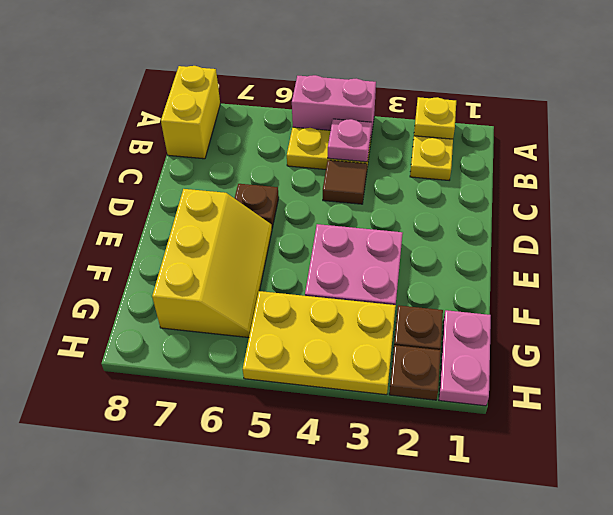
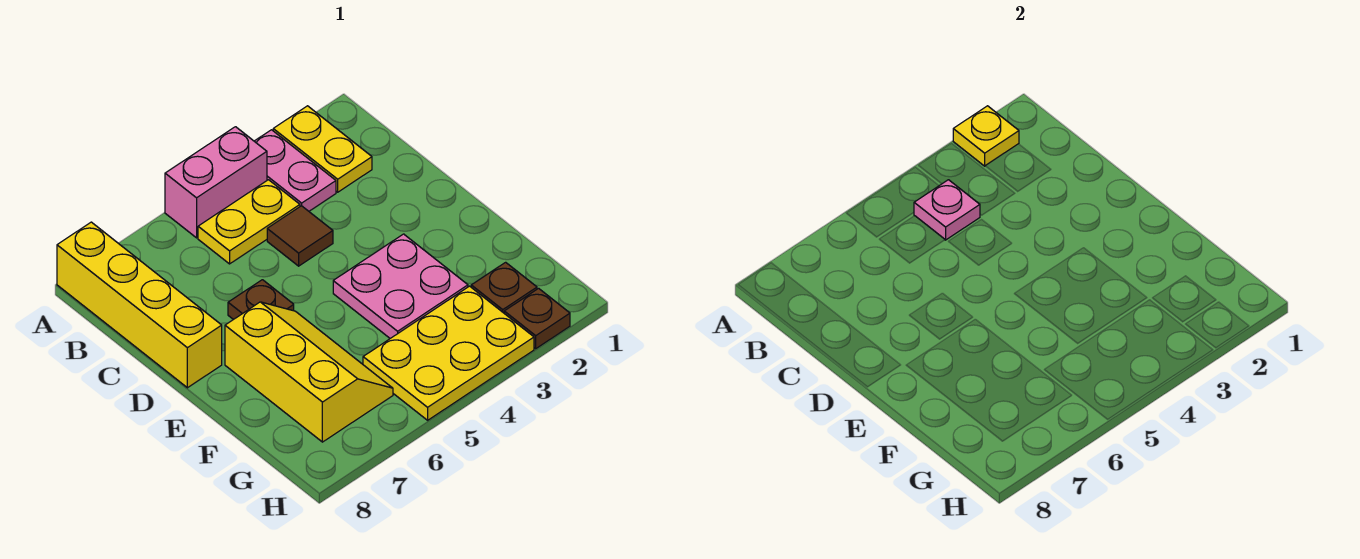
yellow 1x2 brick [161,66,220,159] -> yellow 1x4 brick [57,222,222,388]
pink 1x2 plate [439,310,491,406] -> pink 1x2 plate moved to [254,130,336,211]

